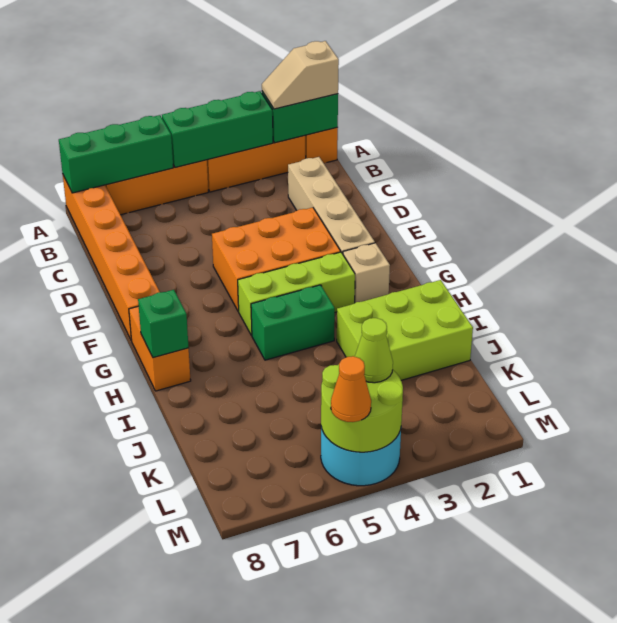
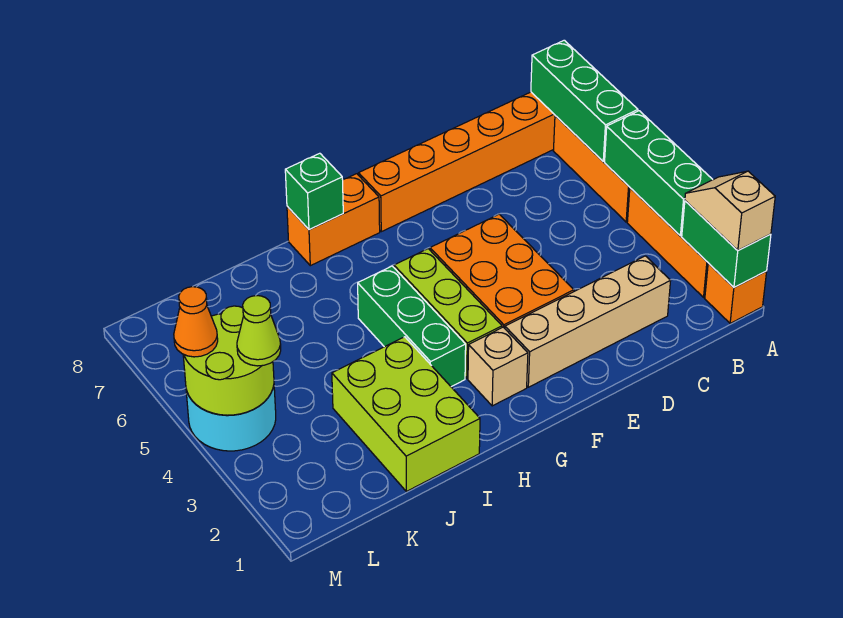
green 1x2 brick [251,285,335,360] -> green 1x3 brick [358,266,466,387]

